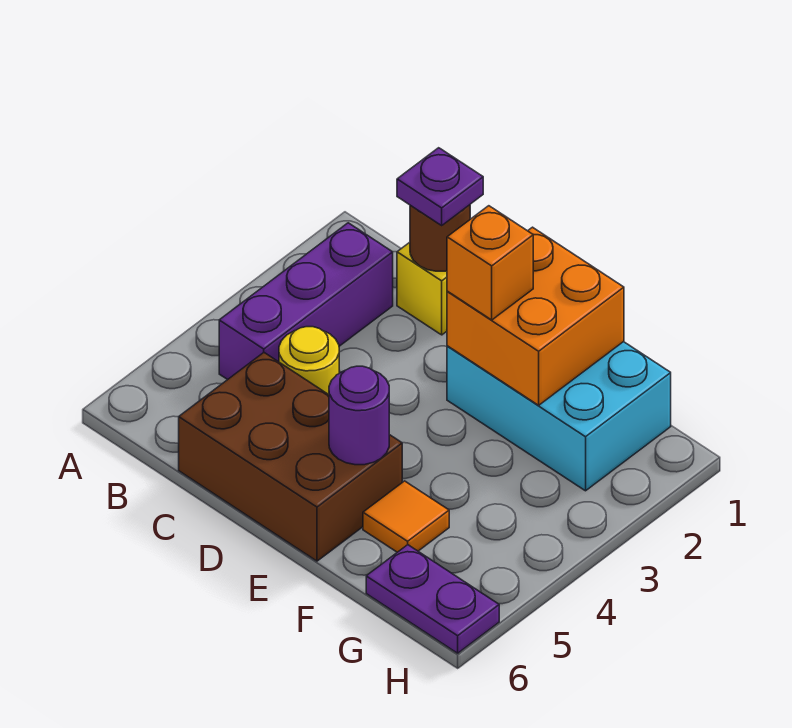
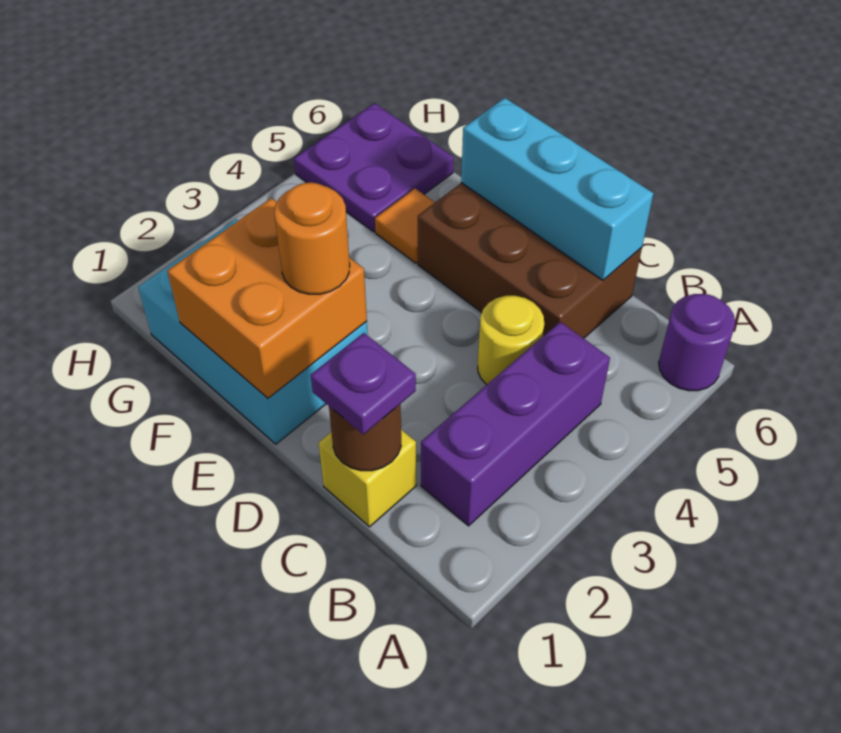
none -> cyan 1x3 brick [461,98,653,280]
orange 1x1 brick [447,206,533,320] -> orange 1x1 round brick [274,183,350,294]
purple 1x1 round brick [329,366,389,465] -> purple 1x1 round brick moved to [659,294,735,391]
purple 1x2 plate [366,545,499,653] -> purple 2x2 plate [294,103,454,232]

